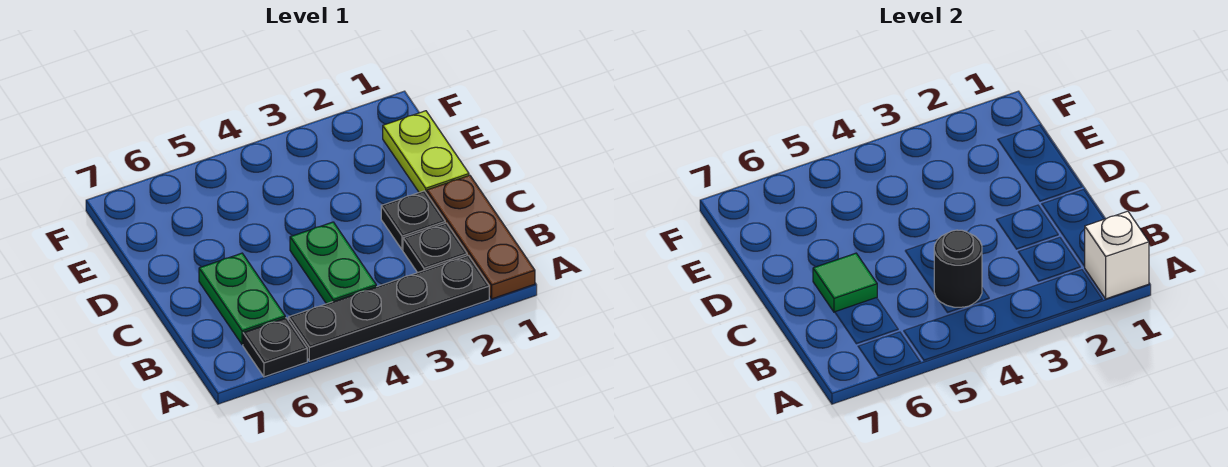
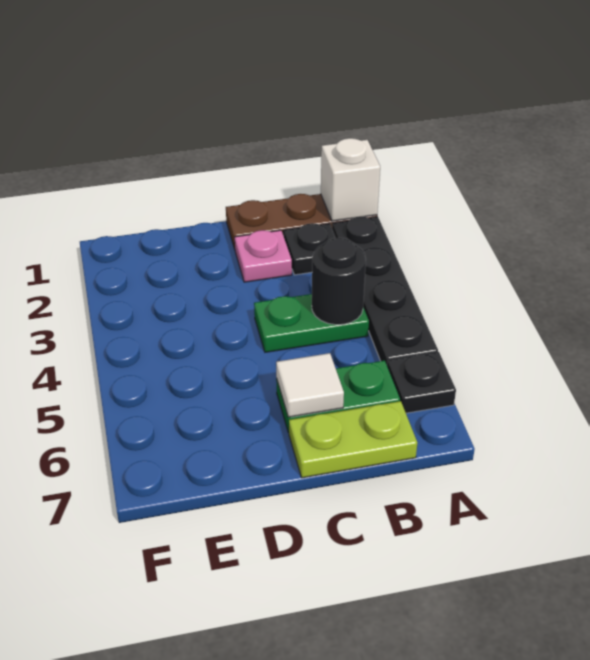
black 1x1 plate [381,191,445,250] -> pink 1x1 plate [235,230,292,282]
green 1x1 tile [813,253,877,312] -> white 1x1 tile [276,353,344,417]
lime 1x2 plate [383,111,469,193] -> lime 1x2 plate moved to [289,401,417,478]

